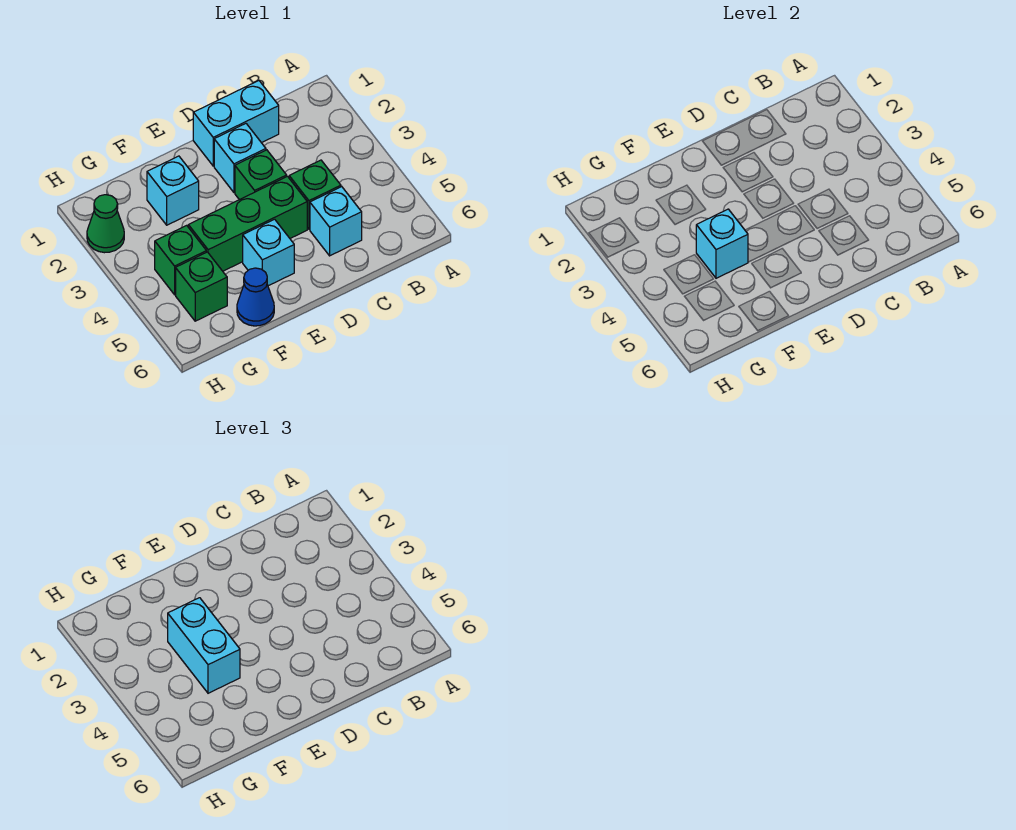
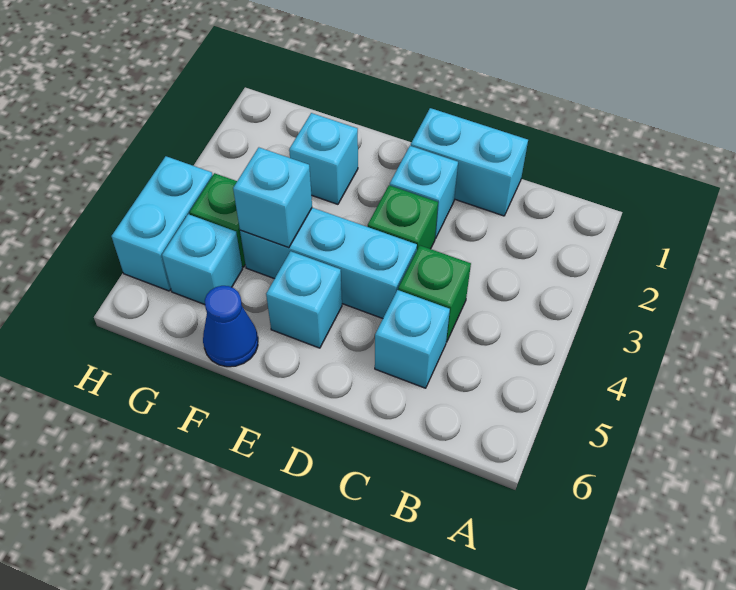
green 1x3 brick [188,176,307,271] -> cyan 1x3 brick [240,208,417,318]
cyan 1x2 brick [168,598,240,693] -> cyan 1x2 brick moved to [112,156,213,291]
green 1x1 brick [176,252,227,321] -> cyan 1x1 brick [162,214,242,304]
green 1x1 cone [87,195,124,253] -> none

